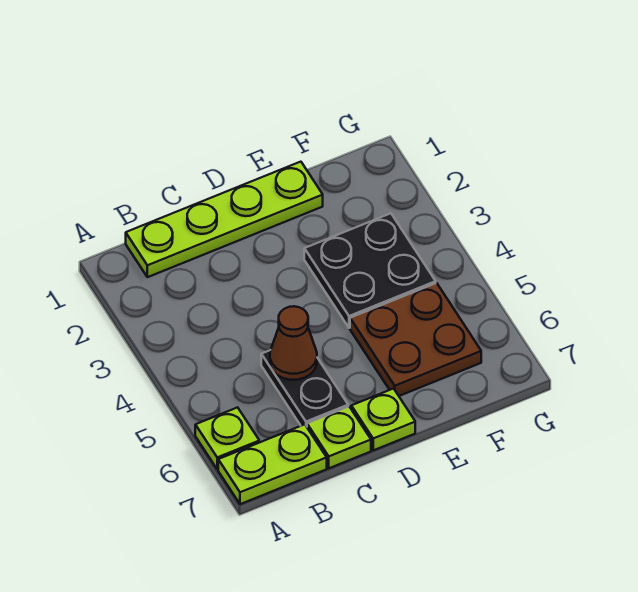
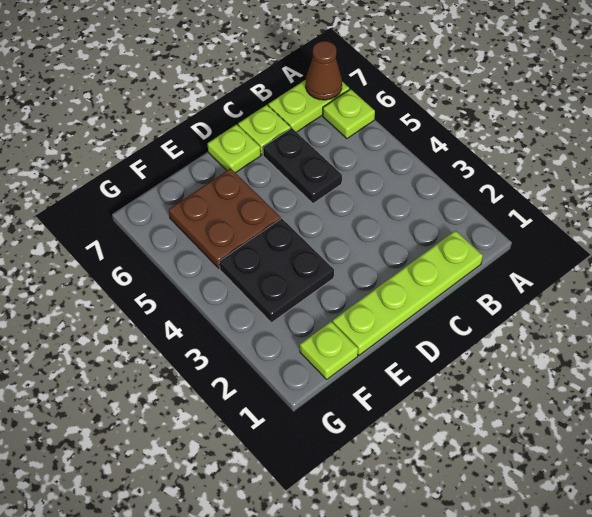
brown 1x1 cone [270,306,317,380] -> brown 1x1 cone moved to [306,41,342,100]
none -> lime 1x1 plate [300,322,358,379]

